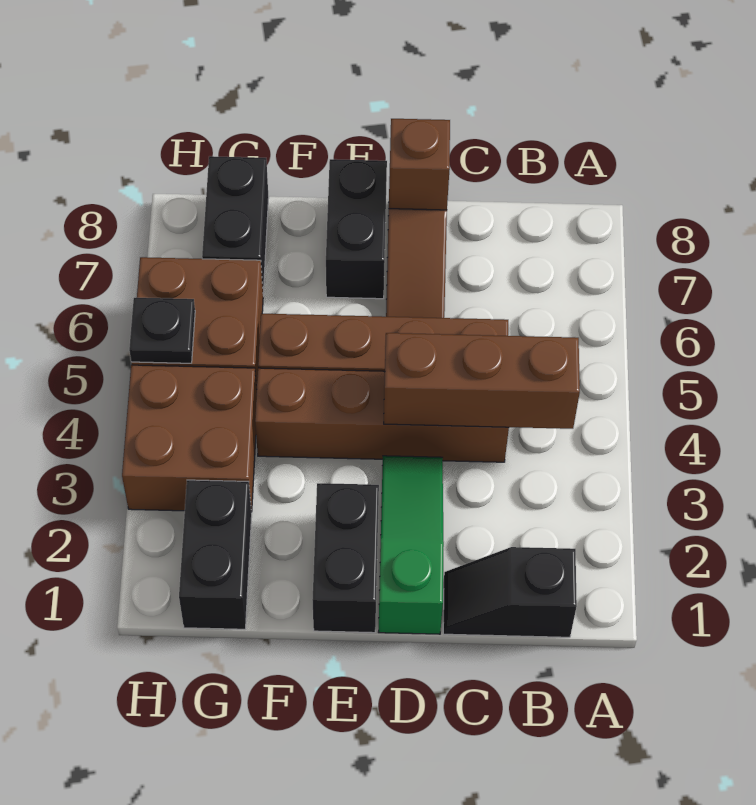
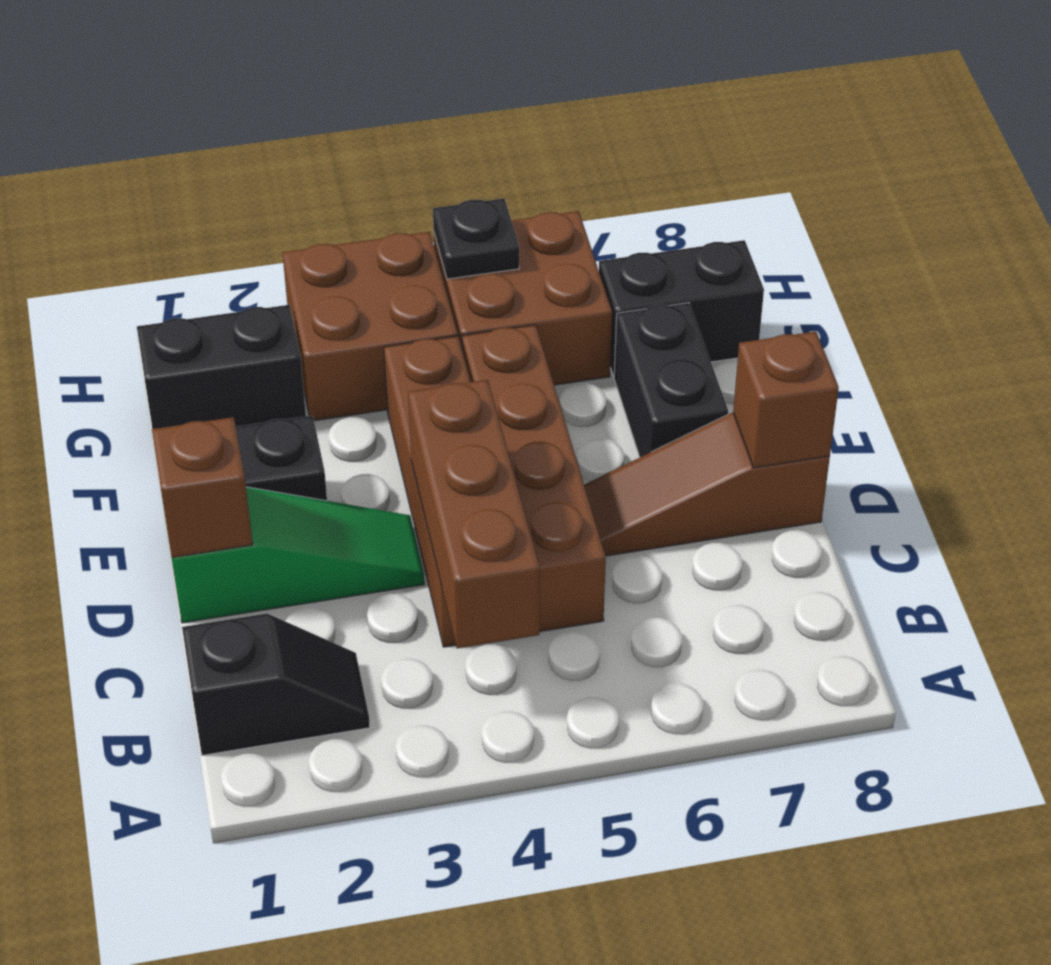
black 1x2 slope [443,547,577,637] -> black 1x2 slope turned to [182,613,370,755]
none -> brown 1x1 brick [152,417,253,558]
black 1x2 brick [326,159,387,299] -> black 1x2 brick turned to [614,303,728,457]

